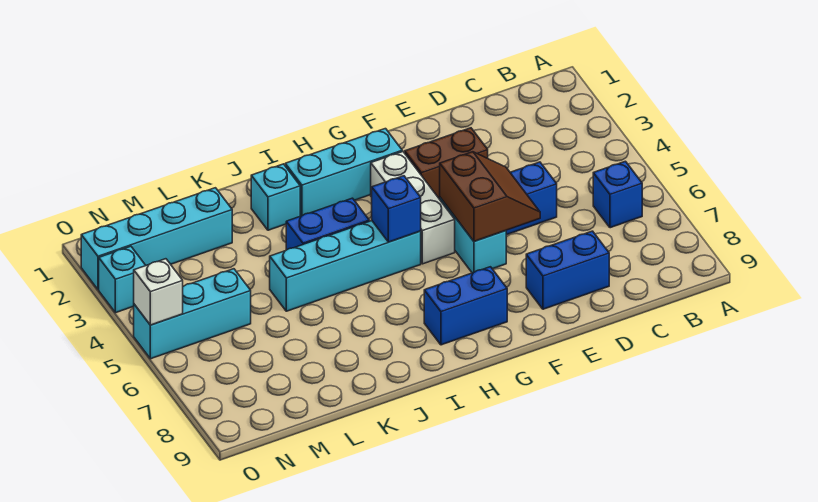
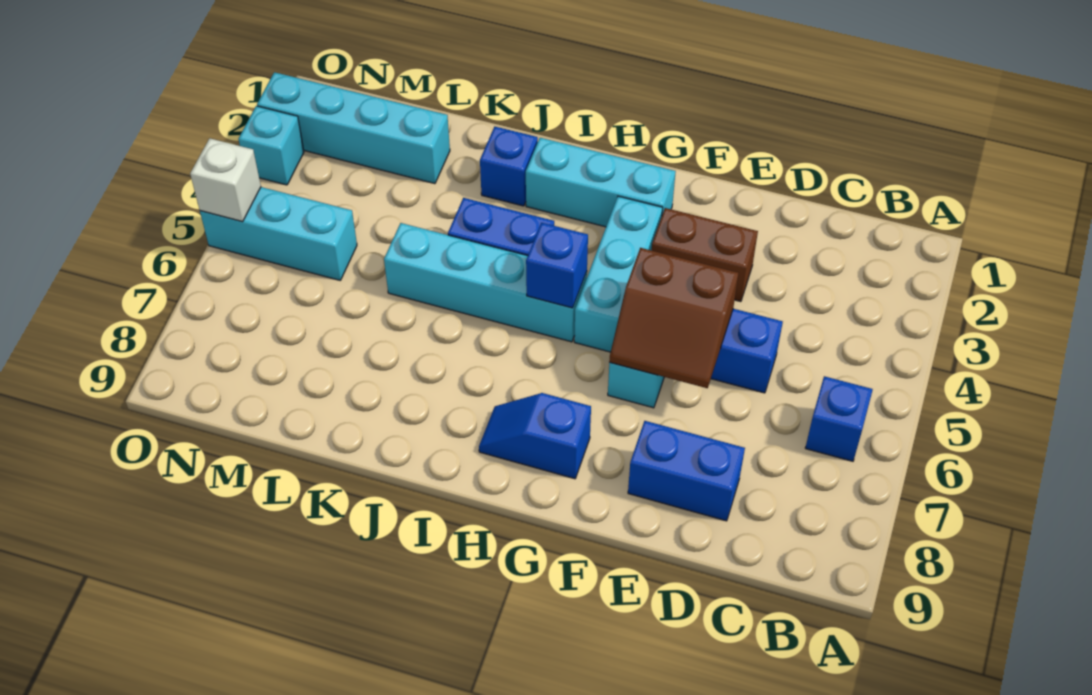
brown 2x2 slope [440,152,540,241] -> brown 2x2 slope turned to [609,248,738,388]
white 1x3 brick [371,151,455,264] -> cyan 1x3 brick [574,196,662,352]
blue 1x2 brick [424,267,507,345] -> blue 1x2 slope [479,393,591,479]
cyan 1x1 brick [251,164,300,230] -> blue 1x1 brick [480,127,538,206]

